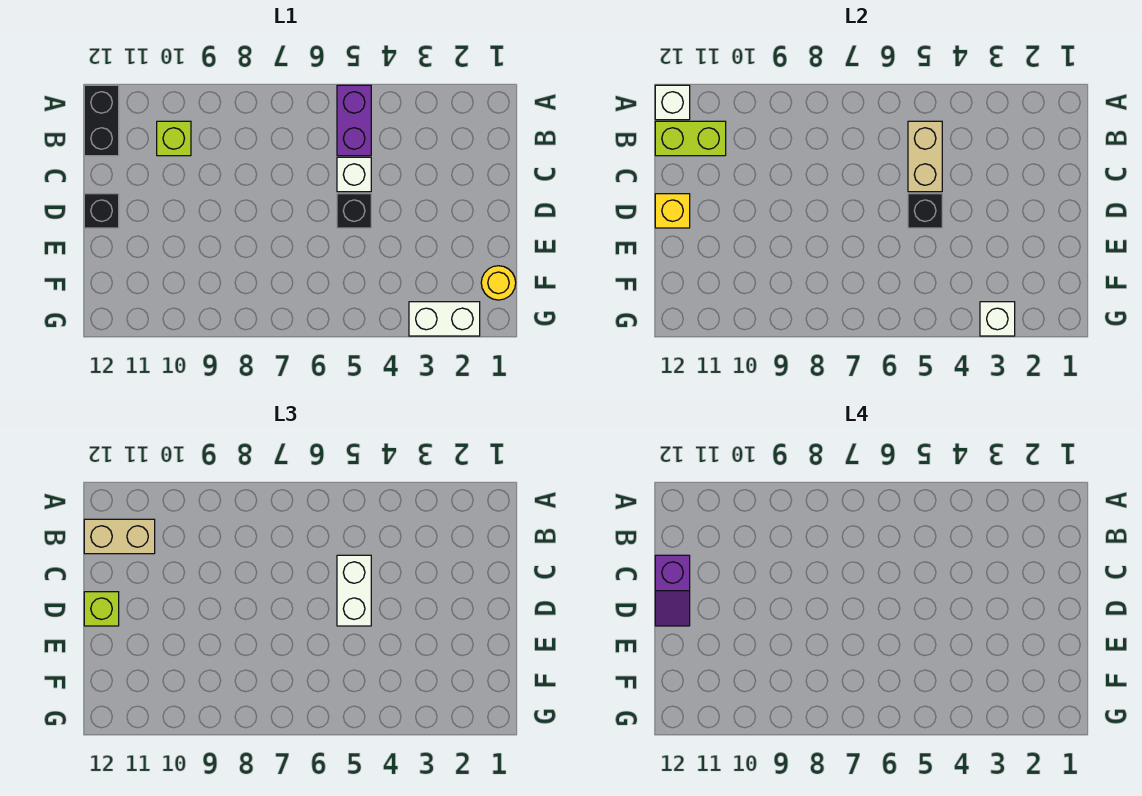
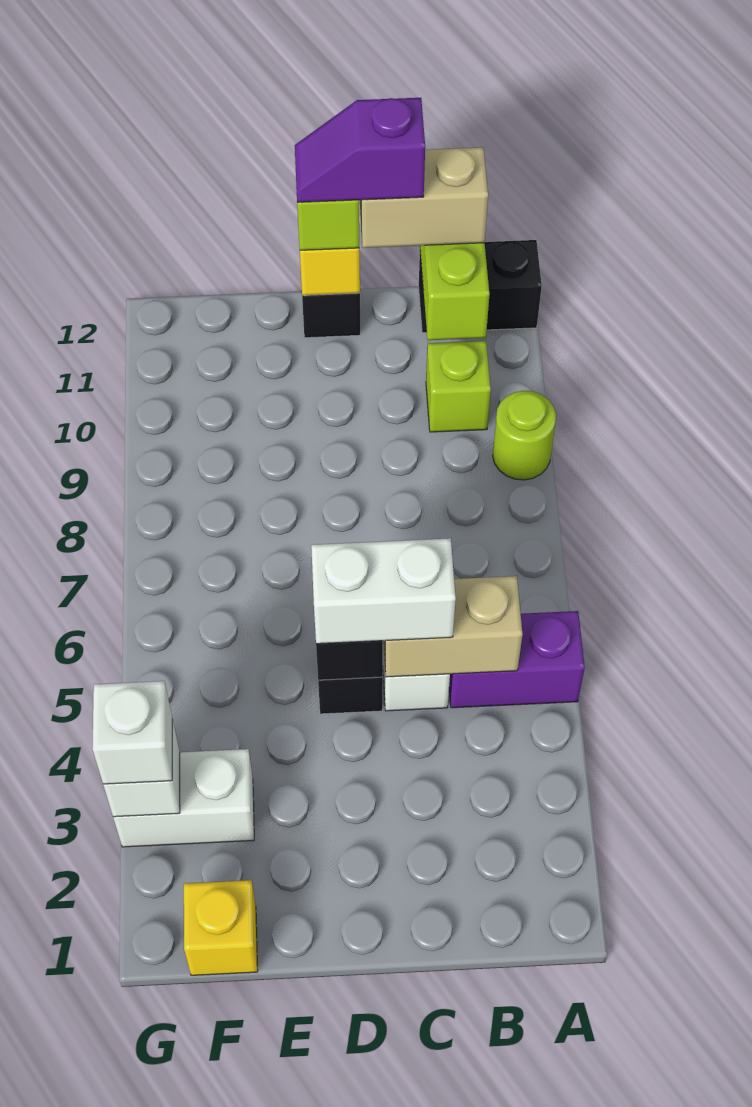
none -> lime 1x1 round brick [493,391,556,480]
white 1x1 brick [655,85,690,120] -> white 1x1 brick moved to [92,681,172,784]
tan 1x2 brick [84,519,155,554] -> tan 1x2 brick turned to [360,147,488,248]
yellow 1x1 round brick [481,266,516,300] -> yellow 1x1 brick [184,880,258,975]
white 1x2 brick [409,302,480,336] -> white 1x2 brick turned to [113,749,254,847]

